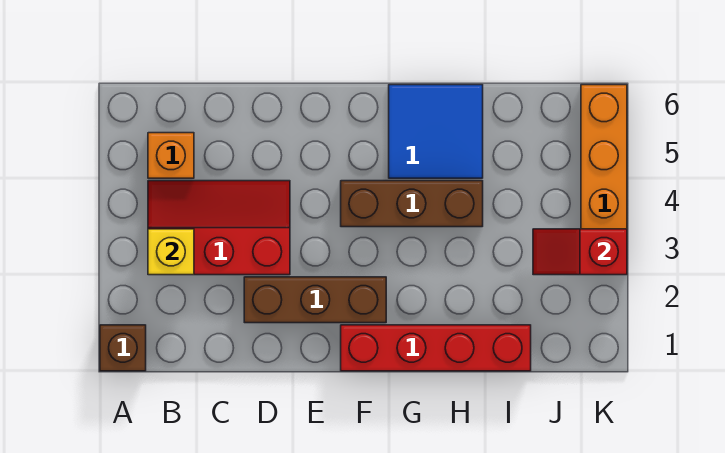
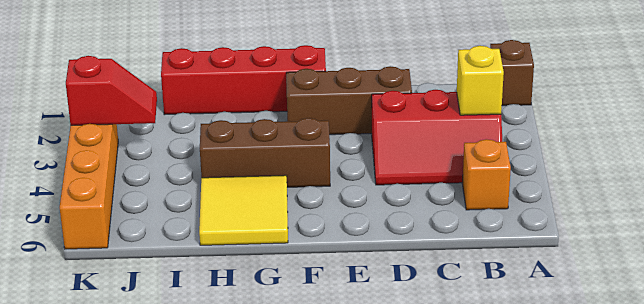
blue 2x2 tile [389,85,483,178] -> yellow 2x2 tile [199,175,288,245]

